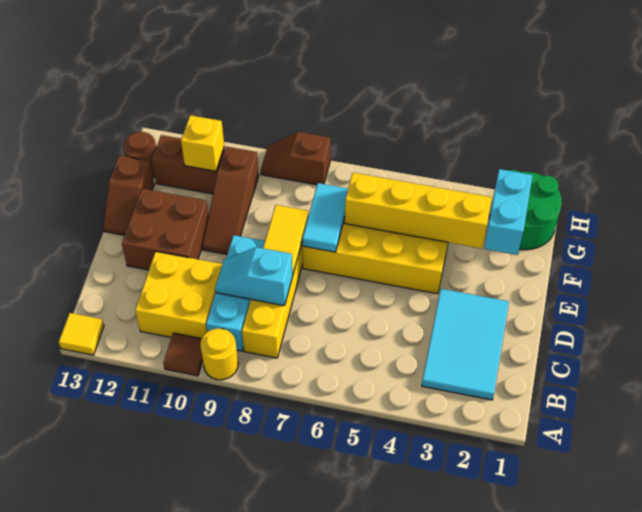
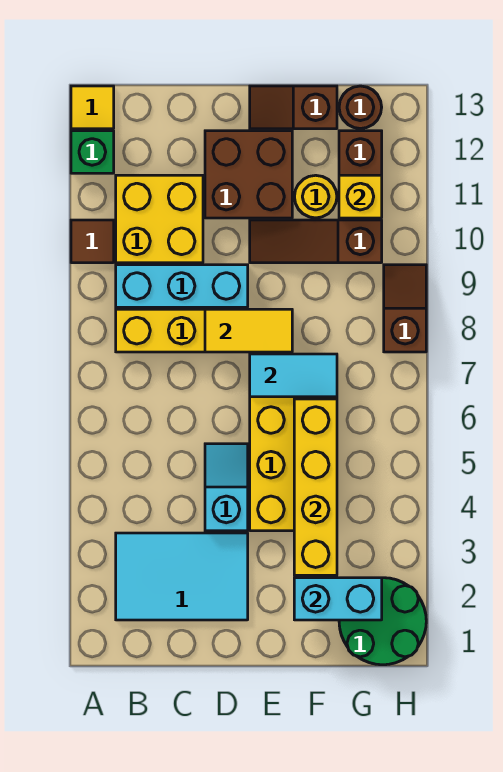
yellow 1x1 round brick [200,328,238,380] -> yellow 1x1 round brick moved to [294,175,337,218]
none -> green 1x1 brick [71,131,114,173]
cyan 1x2 slope [215,247,293,306] -> cyan 1x2 slope moved to [205,444,248,531]

